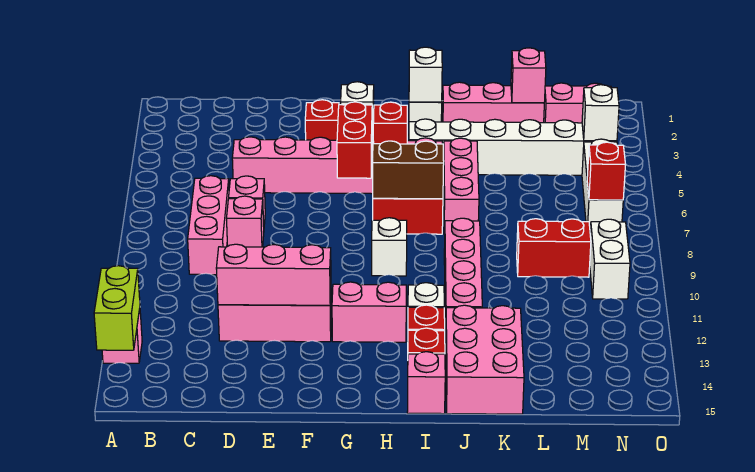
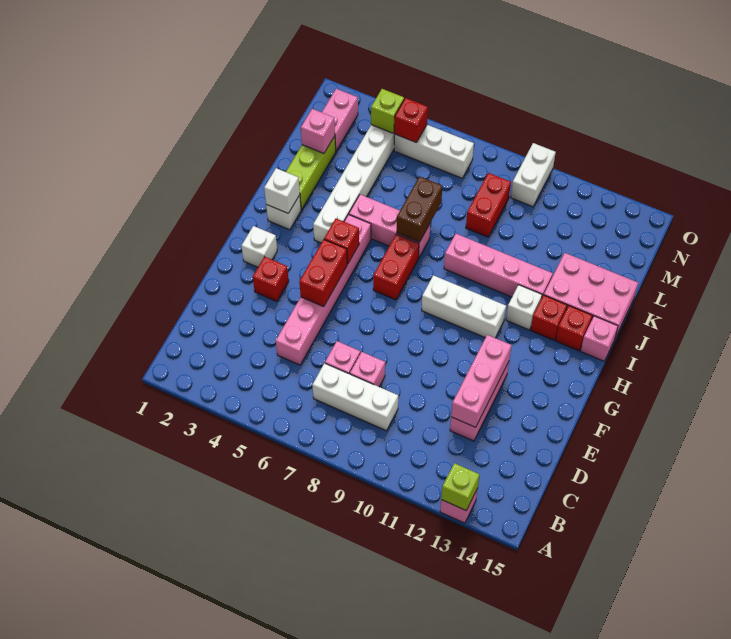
lime 1x2 brick [94,266,140,350] -> lime 1x1 brick [441,463,479,510]
pink 1x3 brick [188,176,229,275] -> white 1x3 brick [312,363,398,431]
red 1x2 brick [337,102,372,178] -> red 1x2 brick turned to [299,239,347,307]
pink 1x2 brick [332,282,406,342] -> none
brown 1x2 brick [373,141,444,199] -> brown 1x2 brick moved to [397,176,442,242]
white 1x1 brick [372,218,407,276] -> white 1x3 brick [422,275,506,338]
pink 1x3 brick [443,82,544,123] -> lime 1x3 brick [286,136,336,210]
white 1x1 brick [582,85,619,141] -> lime 1x1 brick [371,89,404,133]
red 1x1 brick [587,142,626,200] -> red 1x1 brick moved to [394,98,428,143]
white 1x2 brick [590,219,630,299] -> white 1x2 brick turned to [511,143,556,207]

